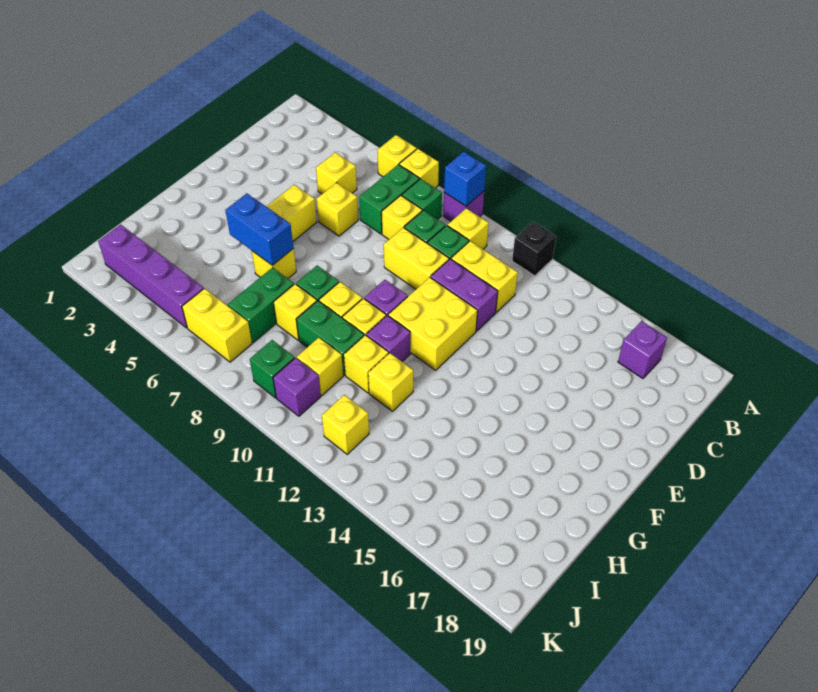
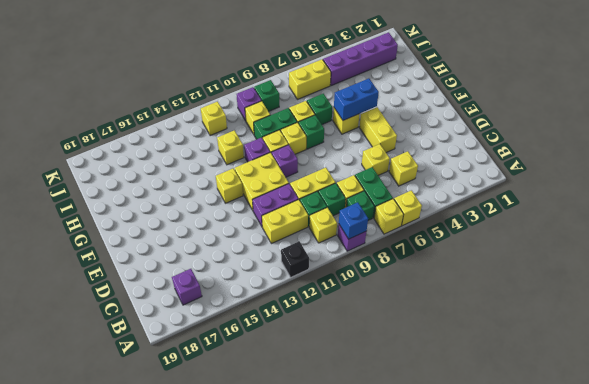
green 1x2 brick [228,267,294,343] -> green 1x1 brick [307,94,332,124]
yellow 1x1 brick [344,335,389,393] -> yellow 1x1 brick moved to [216,168,243,203]

